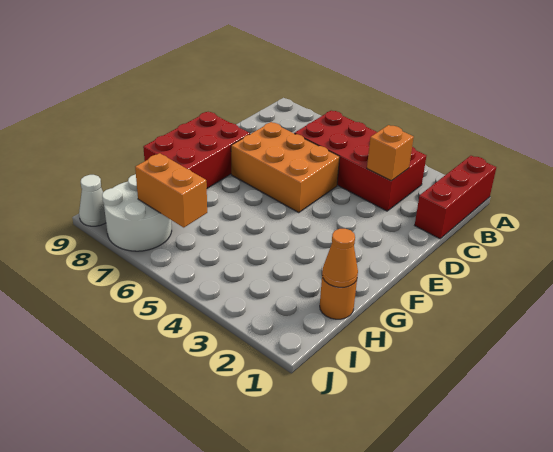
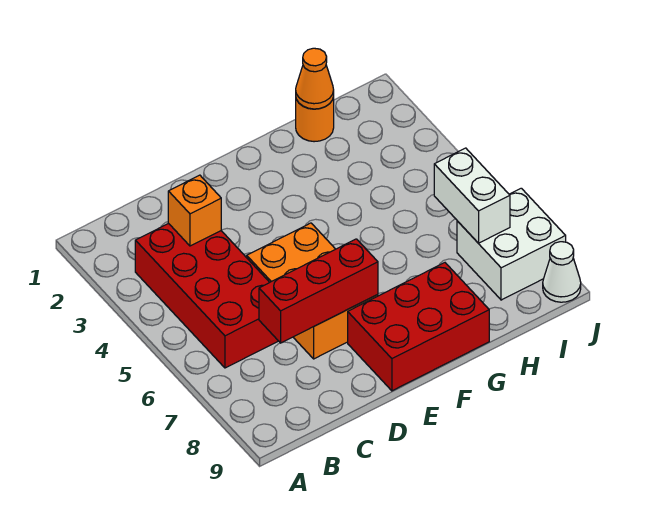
red 1x3 brick [415,156,496,239] -> red 1x3 brick moved to [259,239,378,343]
orange 1x2 brick [135,153,207,227] -> white 1x2 brick [434,148,510,243]
white 2x2 round brick [102,174,172,251] -> white 2x2 brick [457,188,566,300]

